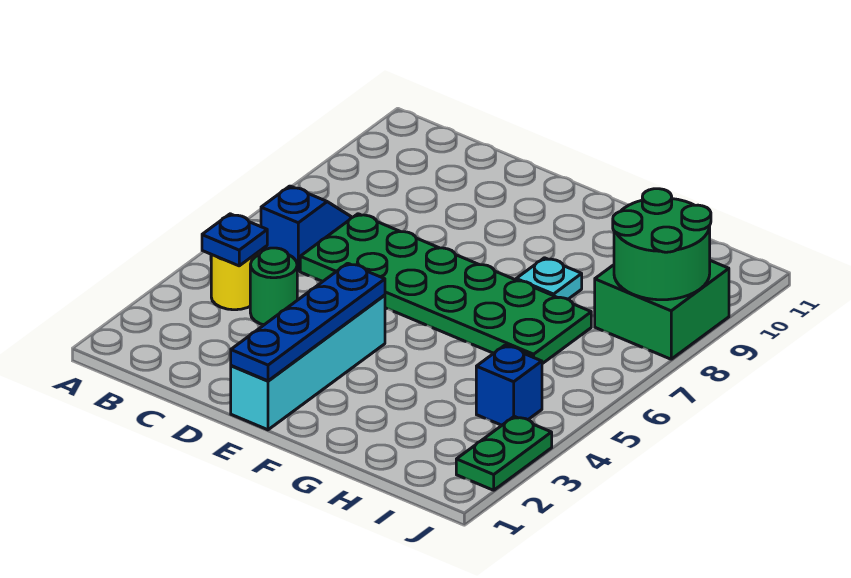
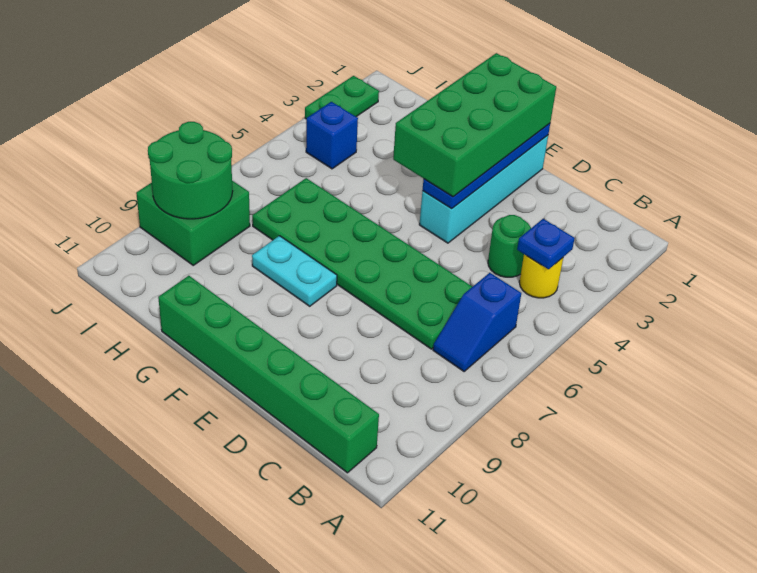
none -> green 1x6 brick [158,276,379,473]
none -> green 2x4 brick [393,53,556,197]
cyan 1x1 plate [516,258,582,299] -> cyan 1x2 plate [252,236,337,306]

